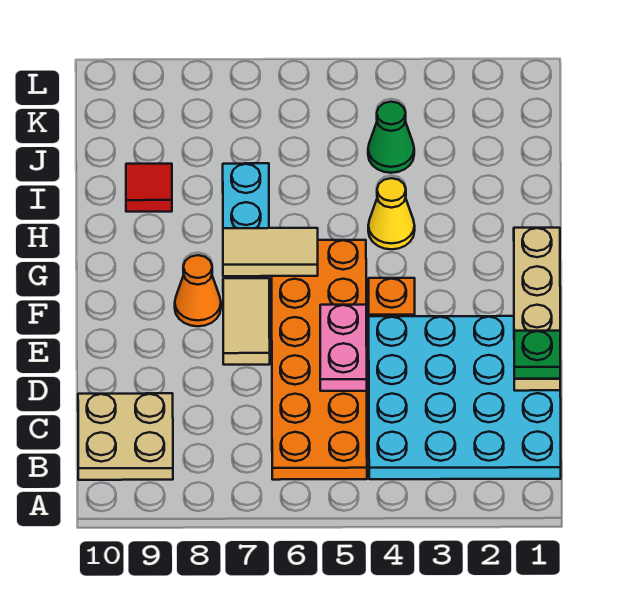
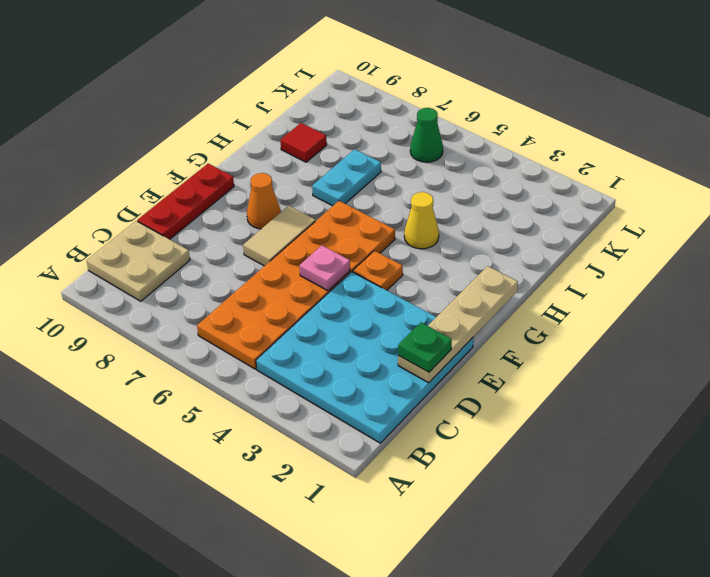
pink 1x2 plate [320,305,367,391] -> pink 1x1 plate [299,245,350,291]
none -> red 1x3 plate [138,164,234,239]
tan 1x2 tile [223,228,318,276] -> none
green 1x1 cone [368,102,414,173] -> green 1x1 cone moved to [410,108,443,162]

